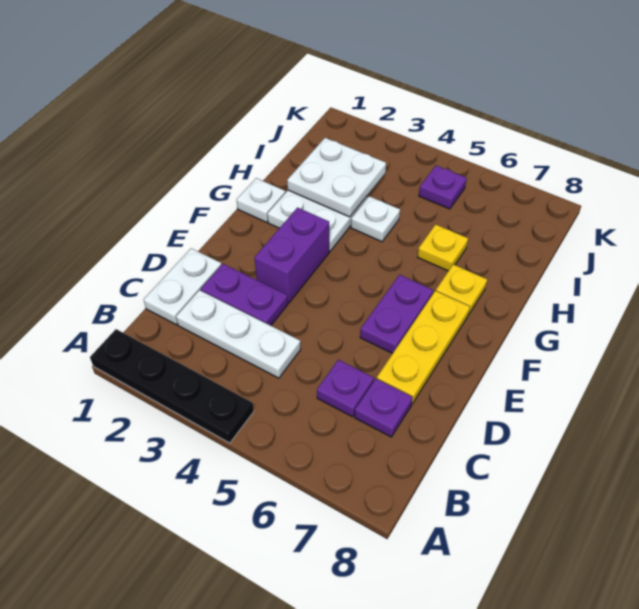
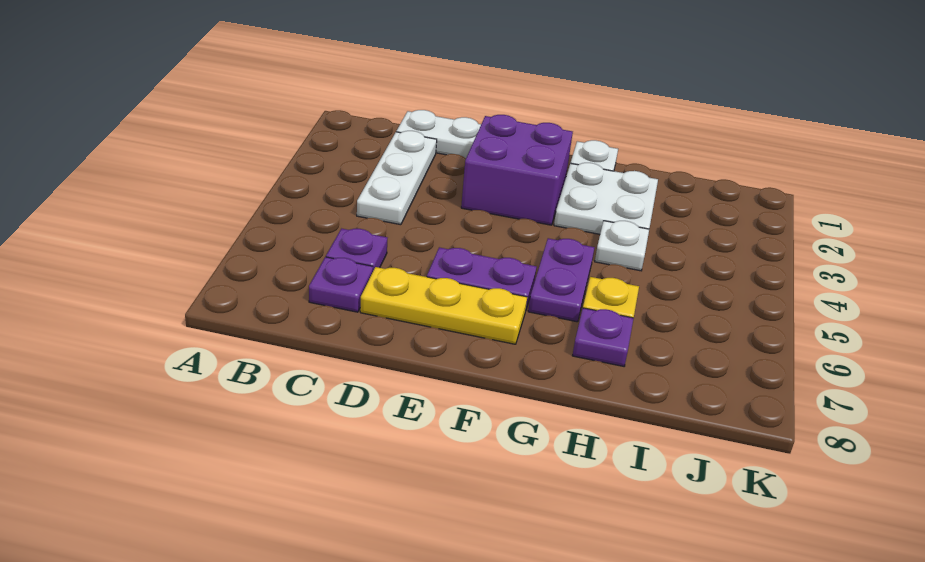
black 1x4 plate [90,329,254,443] -> none
purple 1x2 plate [201,264,288,326] -> purple 1x2 plate moved to [528,238,595,322]
purple 1x2 brick [254,208,329,303] -> purple 2x2 brick [461,115,573,225]
yellow 1x1 plate [436,264,487,314] -> none
white 2x2 plate [287,138,386,217] -> none
purple 1x1 plate [419,166,467,209] -> purple 1x1 plate moved to [572,308,634,366]

